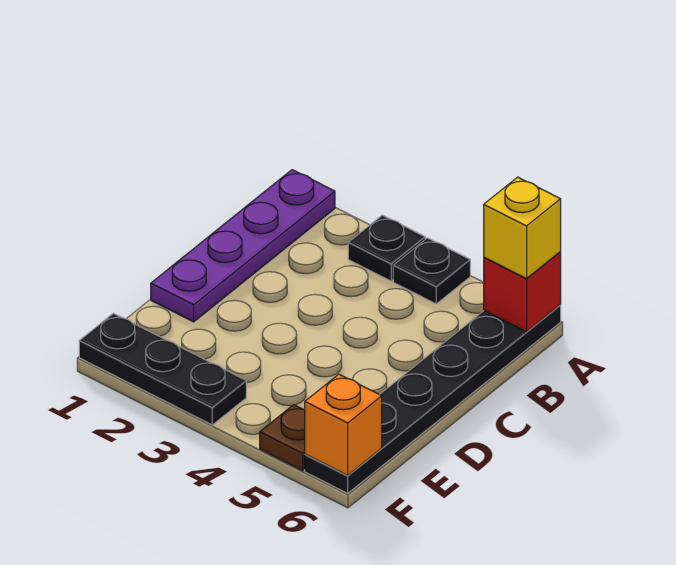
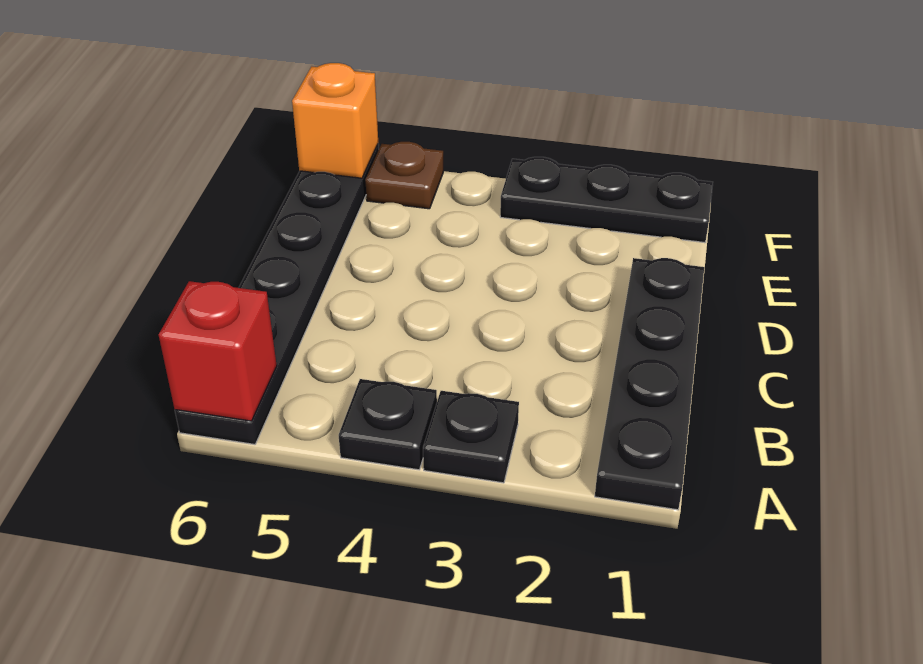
purple 1x4 plate [151,170,335,322] -> black 1x4 plate [595,258,704,510]
yellow 1x1 brick [484,177,561,279] -> none

